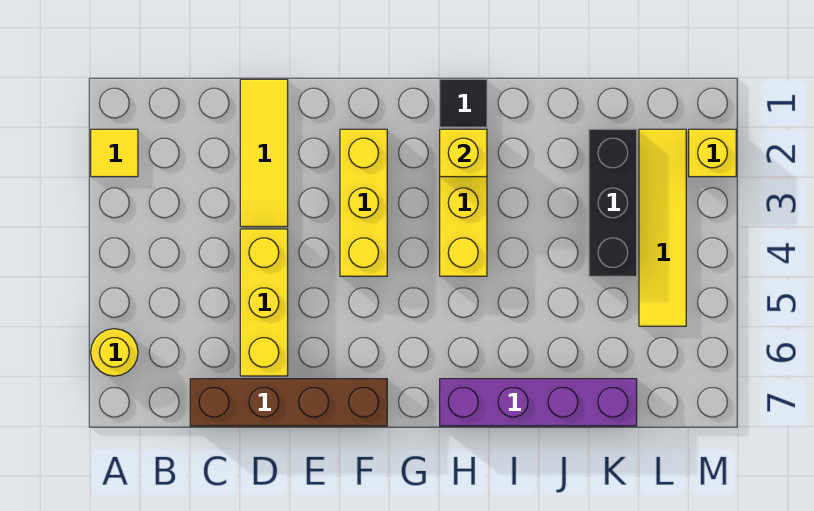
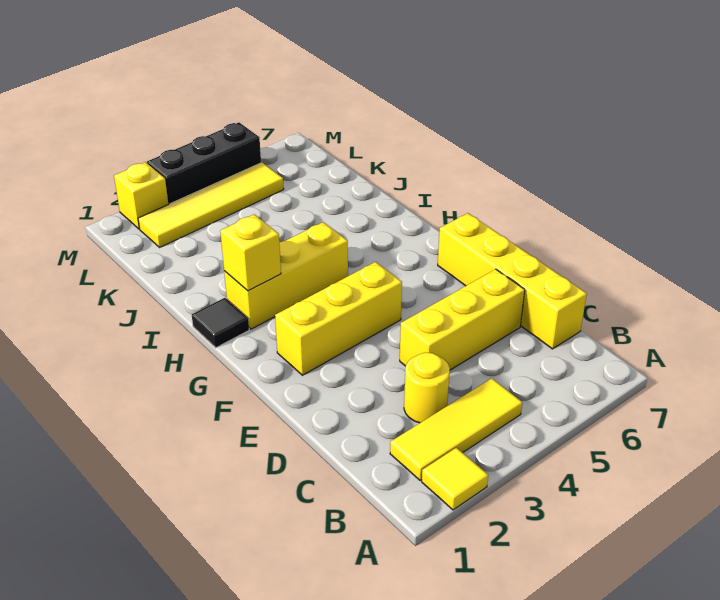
yellow 1x1 round brick [91,329,138,376] -> yellow 1x1 round brick moved to [404,353,450,423]
brown 1x4 brick [190,379,387,426] -> yellow 1x4 brick [438,213,587,349]
yellow 1x3 tile [240,79,288,227] -> yellow 1x3 tile moved to [390,378,522,480]
purple 1x4 brick [440,379,637,426] -> none
black 1x3 brick [589,129,637,276] -> black 1x3 brick moved to [147,122,261,204]

